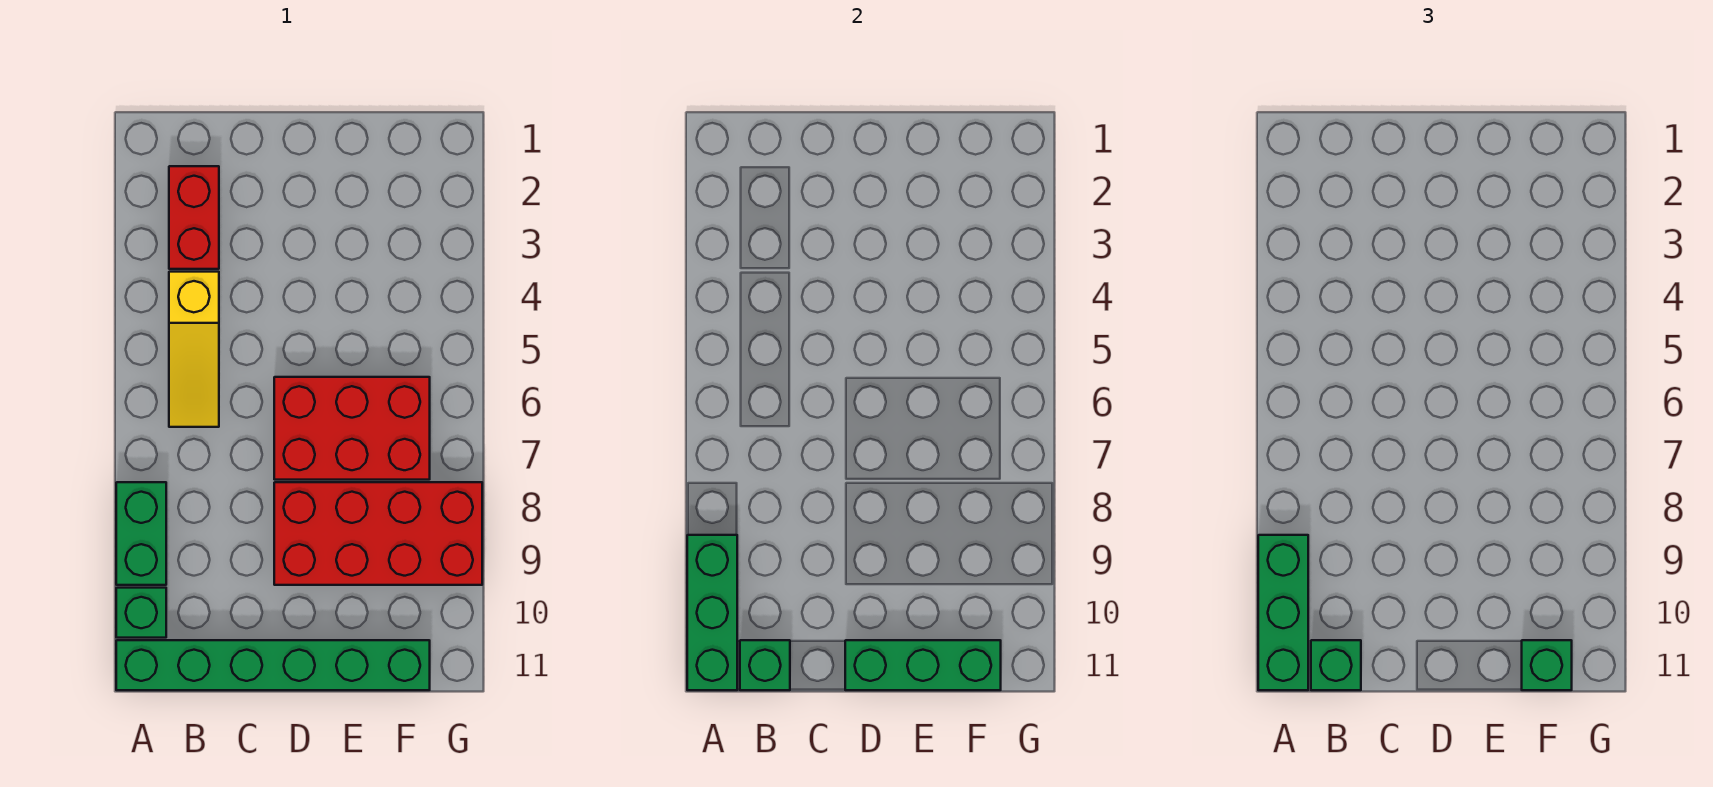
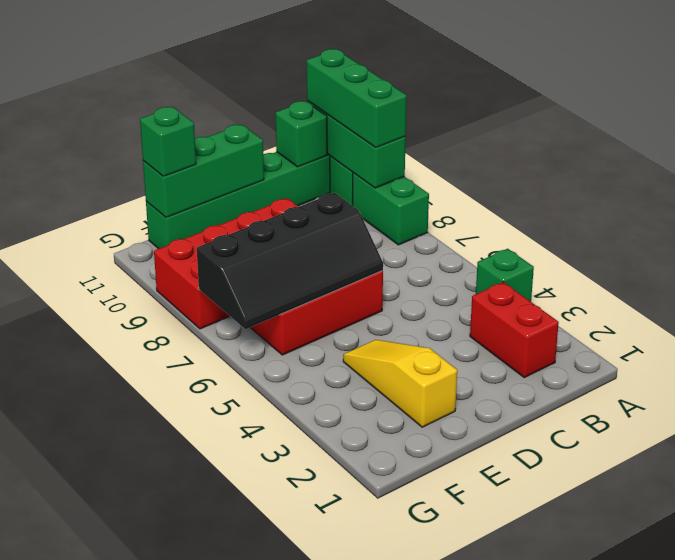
yellow 1x3 slope [169,272,219,427] -> yellow 1x3 slope moved to [343,340,457,427]
green 1x1 brick [1311,640,1361,690] -> green 1x1 brick moved to [476,249,534,302]
none -> black 2x4 slope [197,193,383,329]

